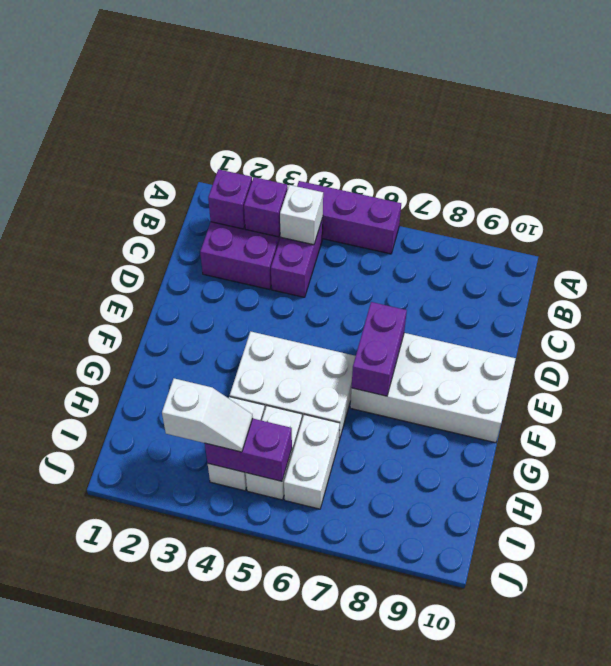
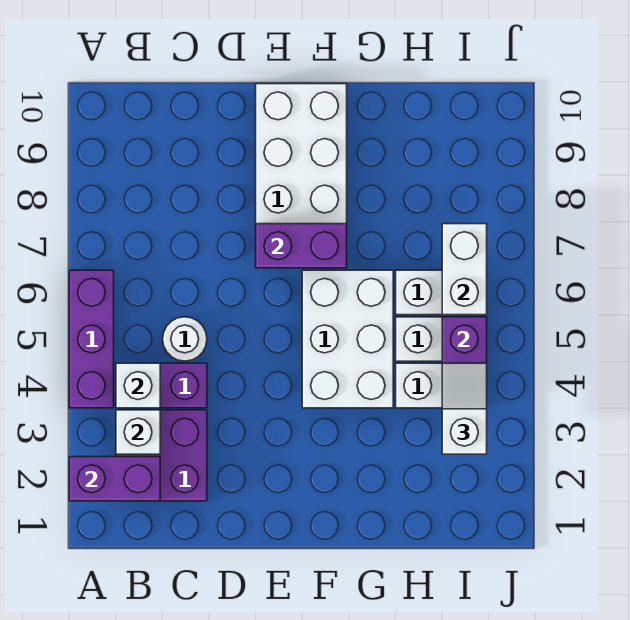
purple 1x1 brick [208,169,252,229] -> purple 1x2 brick [69,457,160,501]
purple 1x1 brick [244,177,288,237] -> white 1x1 brick [116,410,160,454]
none -> white 1x1 round brick [163,317,207,361]
none -> white 1x2 brick [442,224,487,315]

